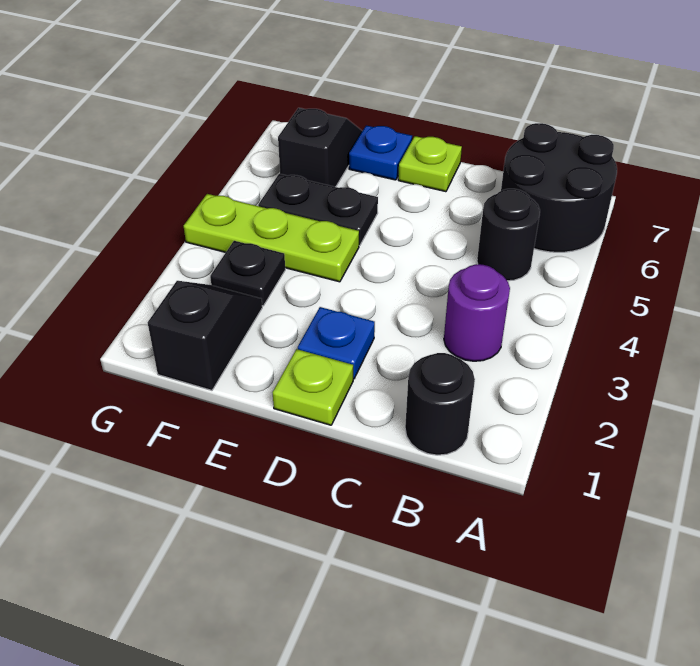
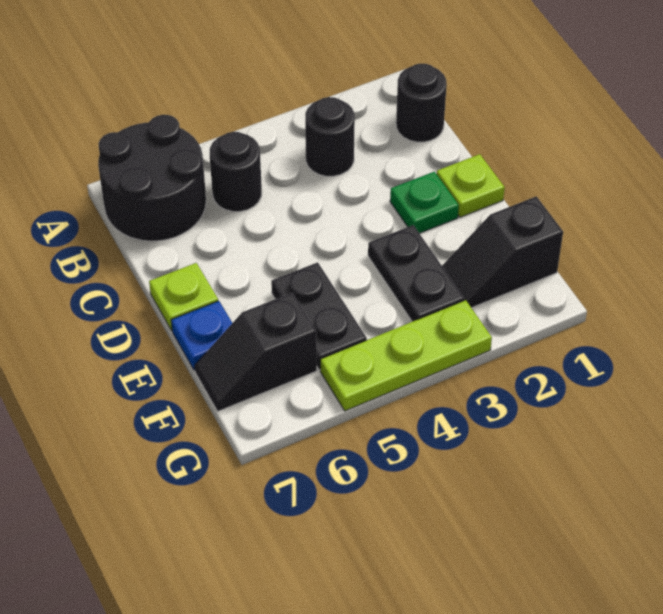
purple 1x1 round brick [444,264,510,361] -> black 1x1 round brick [305,97,355,176]
blue 1x1 plate [298,307,375,379] -> green 1x1 plate [390,172,459,233]
lime 1x3 plate [184,194,359,282] -> lime 1x3 plate turned to [320,300,492,411]
black 1x1 plate [210,241,285,306] -> black 1x2 plate [368,225,464,322]

